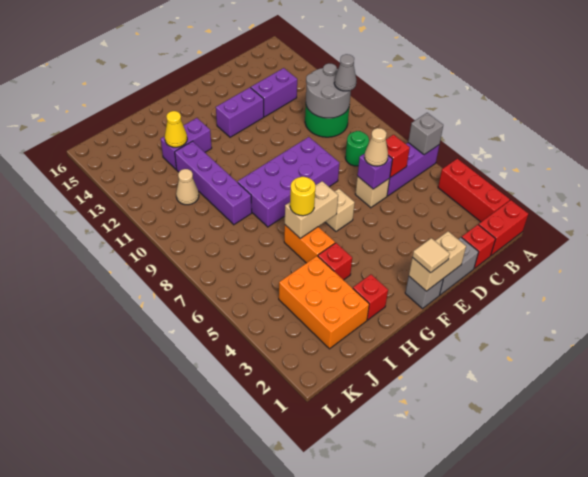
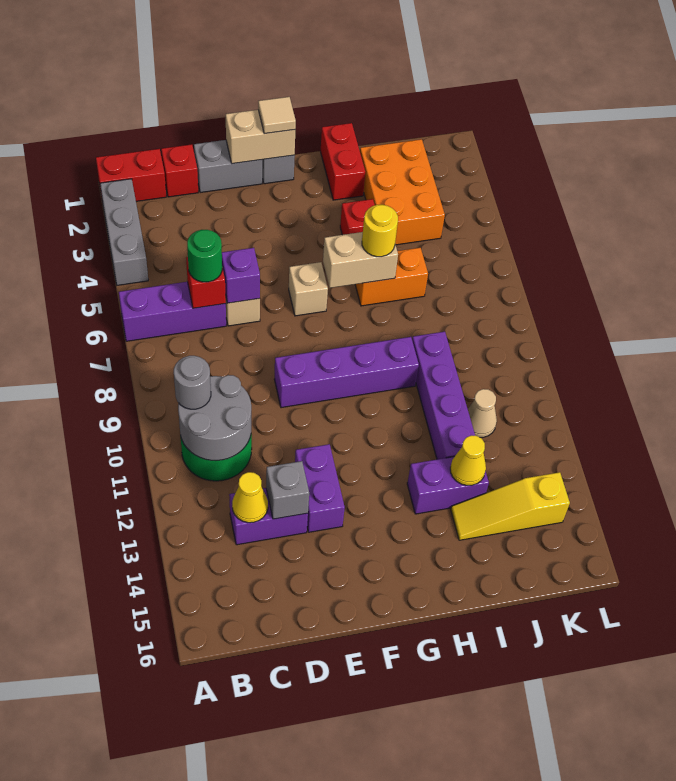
red 1x3 brick [438,159,510,222] -> grey 1x3 brick [100,179,148,285]
grey 1x1 brick [408,113,443,155] -> grey 1x1 brick moved to [266,461,309,519]
grey 1x1 cone [334,54,356,91] -> grey 1x1 round brick [174,356,211,409]
green 1x1 round brick [345,131,369,166] -> green 1x1 round brick moved to [187,230,222,282]
none -> yellow 1x1 cone [232,472,268,523]
tan 1x1 cone [365,128,388,166] -> none
purple 2x4 brick [237,137,339,227] -> purple 1x4 brick [274,337,419,408]
purple 1x2 brick [216,87,264,137] -> purple 1x2 brick turned to [295,444,345,532]
red 1x1 brick [353,274,388,320] -> red 1x2 brick [321,123,365,200]
orange 1x2 brick [284,225,335,263] -> orange 1x2 brick turned to [355,248,428,306]
none -> yellow 1x3 slope [451,472,570,540]

